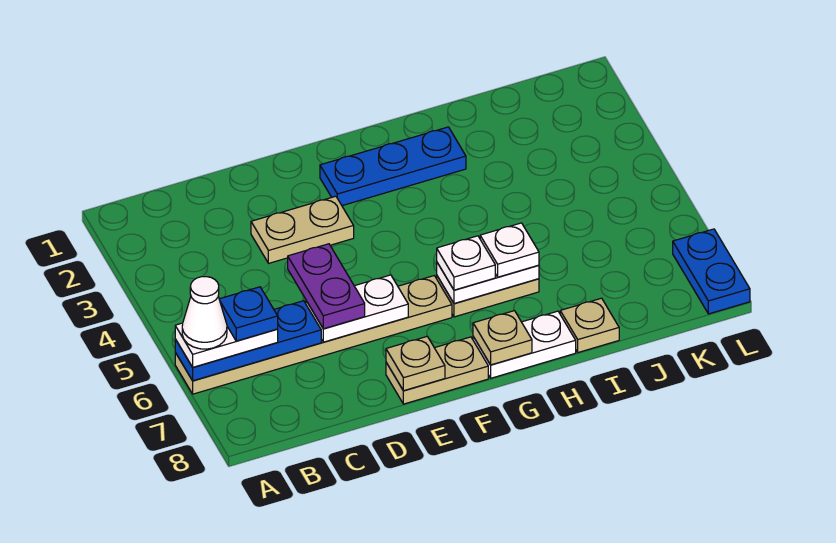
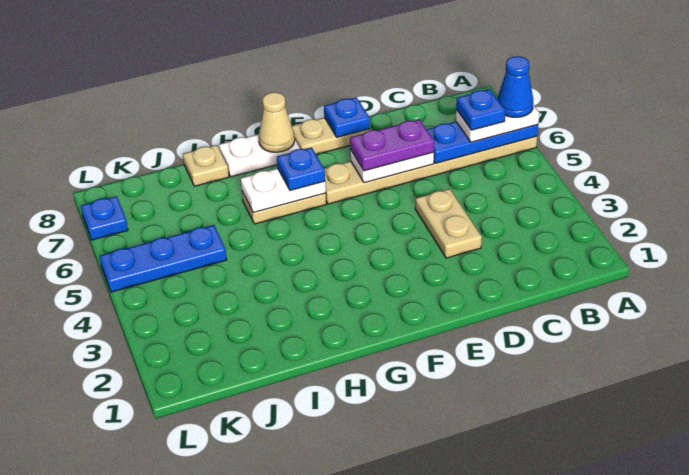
white 1x1 cone [182,277,227,349] -> blue 1x1 cone [497,56,533,117]
tan 1x2 plate [251,196,354,263] -> tan 1x2 plate turned to [415,189,482,258]
purple 1x2 plate [288,244,365,329] -> purple 1x2 plate turned to [350,119,434,171]
tan 1x1 plate [386,336,445,391] -> blue 1x1 plate [324,98,370,137]
blue 1x3 plate [320,127,466,206] -> blue 1x3 plate moved to [99,225,227,292]
white 1x1 plate [437,236,495,290] -> blue 1x1 plate [277,147,325,191]
tan 1x1 plate [473,311,532,365] -> tan 1x1 cone [259,92,295,152]
white 1x1 plate [480,223,539,277] -> none
blue 1x2 plate [673,229,750,314] -> blue 1x1 plate [81,196,128,240]

